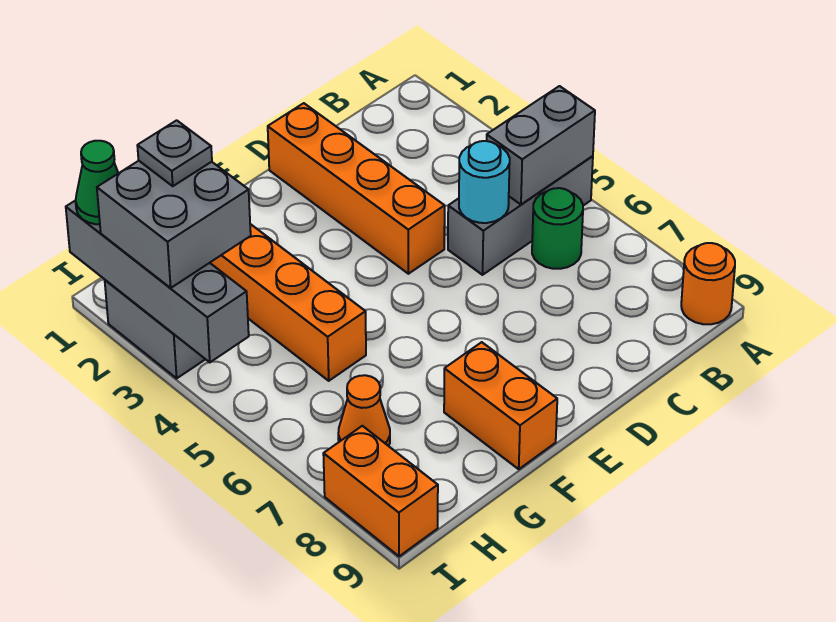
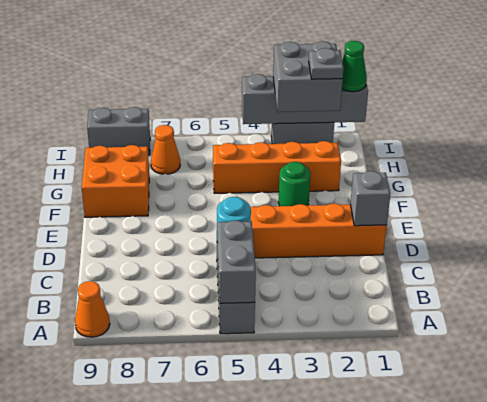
orange 1x1 round brick [681,243,735,324] -> orange 1x1 cone [75,281,110,337]
green 1x1 round brick [532,188,583,269] -> green 1x1 round brick moved to [278,162,311,206]
none -> grey 1x1 brick [350,171,390,226]
orange 1x2 brick [444,342,557,469] -> orange 2x2 brick [82,145,149,217]
orange 1x2 brick [323,426,438,556] -> grey 1x2 brick [87,107,150,155]

